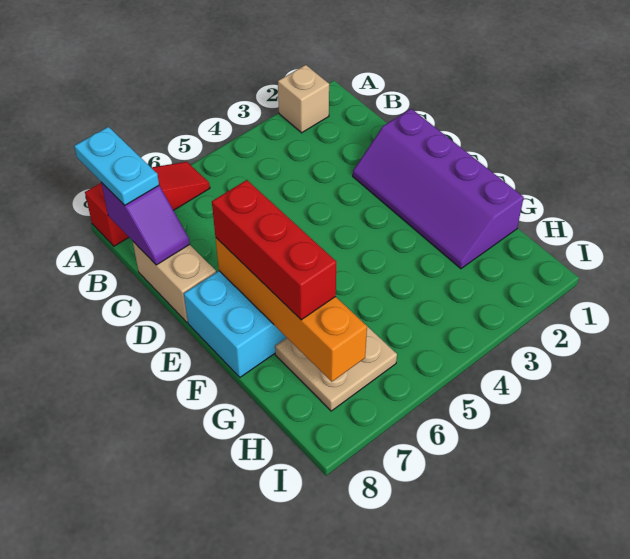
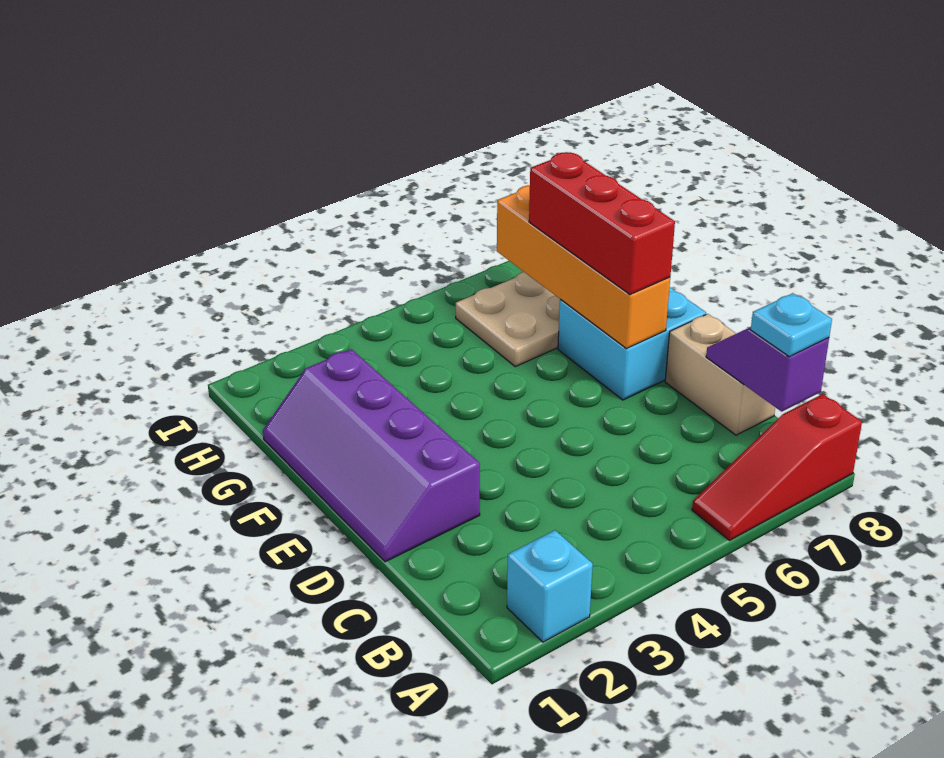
tan 1x1 brick [278,65,329,133] -> cyan 1x1 brick [507,530,593,642]
cyan 1x2 plate [74,127,159,205] -> cyan 1x1 plate [751,293,832,357]
purple 2x4 slope [353,109,524,269] -> purple 2x4 slope turned to [263,349,480,562]

